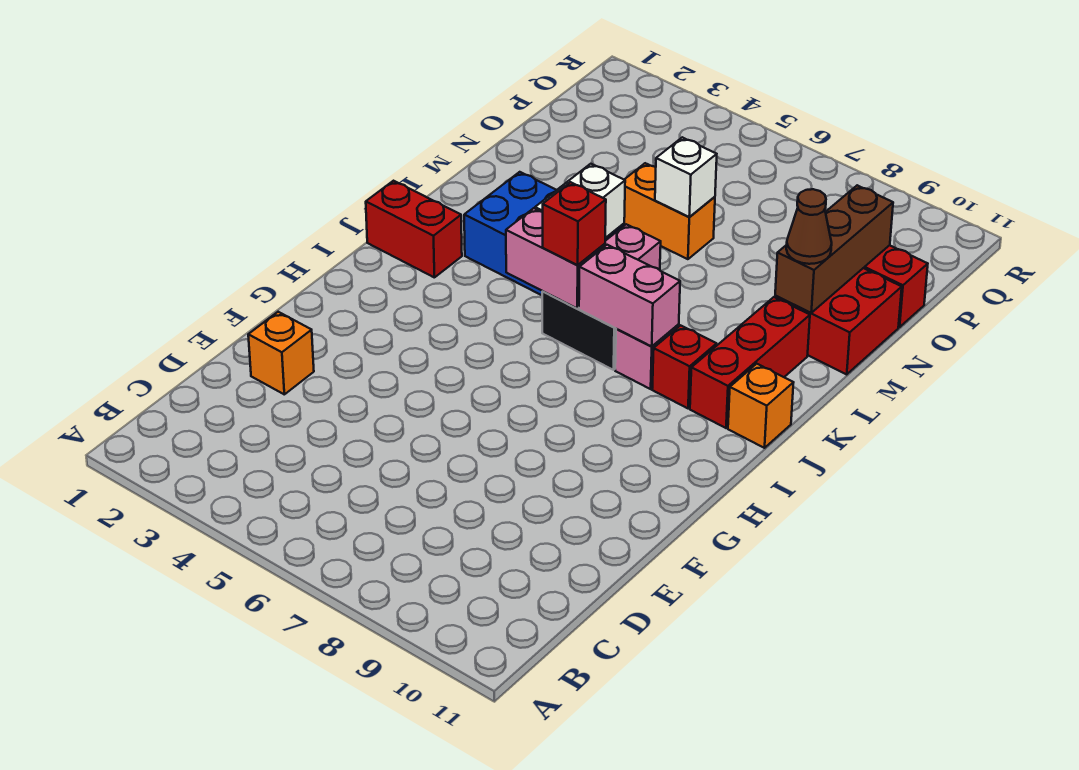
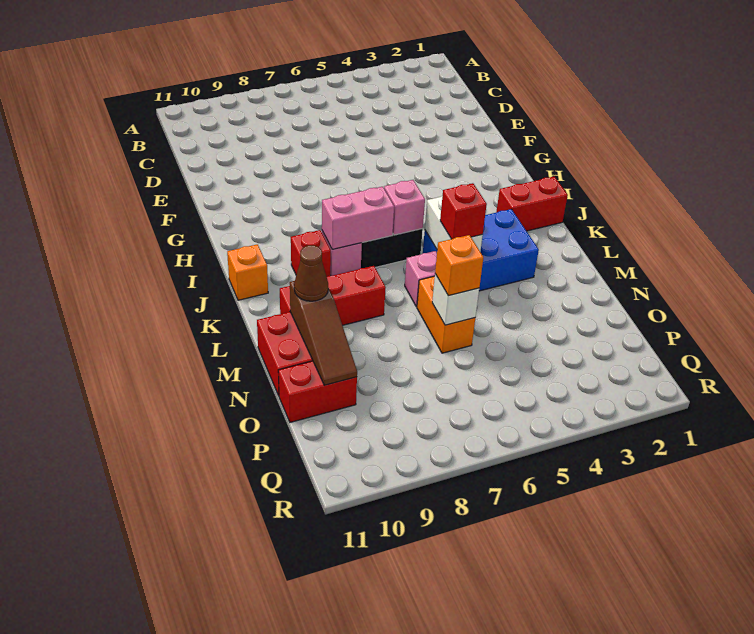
orange 1x1 brick [248,312,314,394] -> orange 1x1 brick moved to [435,235,483,296]
pink 1x2 brick [506,208,605,308] -> pink 1x1 brick [384,180,425,235]
red 1x1 brick [543,182,606,265] -> red 1x1 brick moved to [440,183,487,239]
red 1x3 brick [690,297,810,428] -> red 1x3 brick turned to [280,266,386,325]
brown 1x3 brick [775,185,893,313] -> brown 1x3 slope [290,281,357,385]
orange 1x2 brick [624,163,715,259] -> orange 1x2 brick turned to [417,276,475,353]

